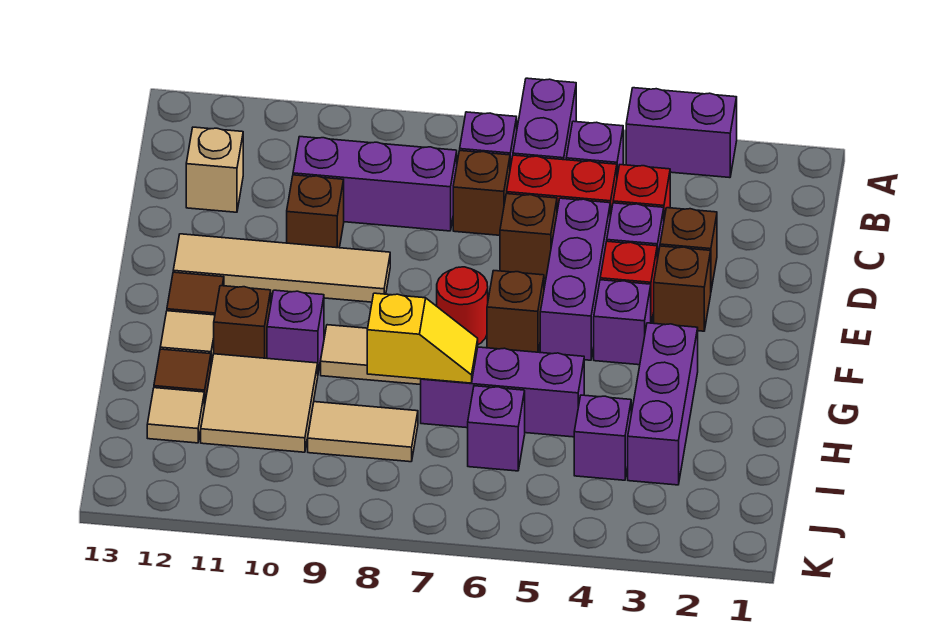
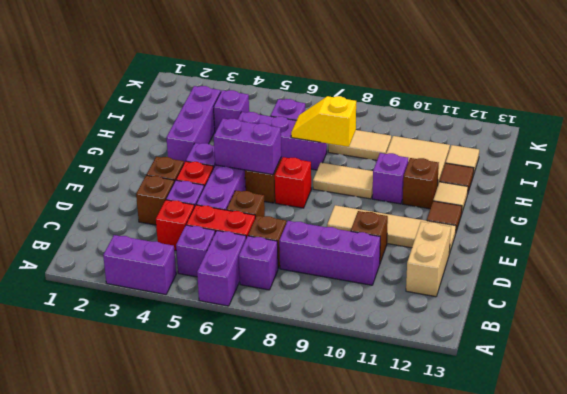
tan 1x1 brick [186,127,243,212] -> tan 1x2 brick [406,222,451,297]
none -> purple 1x2 brick [214,119,281,175]
red 1x1 round brick [437,267,488,345] -> red 1x1 brick [275,157,311,208]

